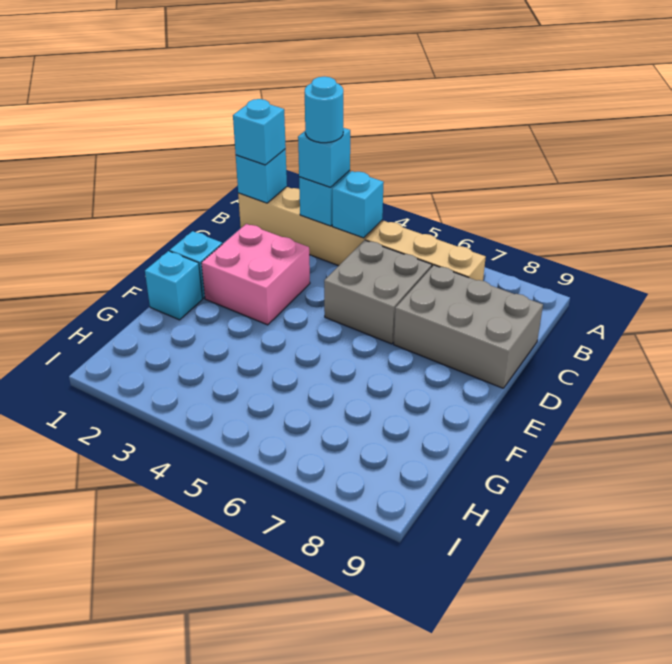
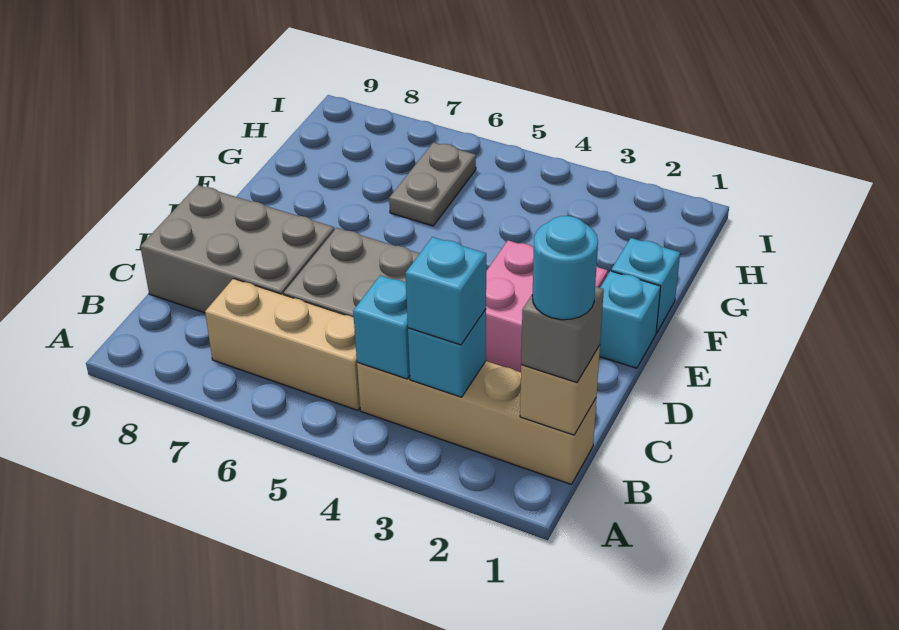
cyan 1x1 brick [236,149,287,203] -> tan 1x1 brick [520,345,600,435]
cyan 1x1 brick [233,99,286,165] -> grey 1x1 brick [521,286,604,383]
cyan 1x1 round brick [305,76,343,143] -> cyan 1x1 round brick moved to [532,216,598,320]
none -> grey 1x2 plate [389,142,476,226]

